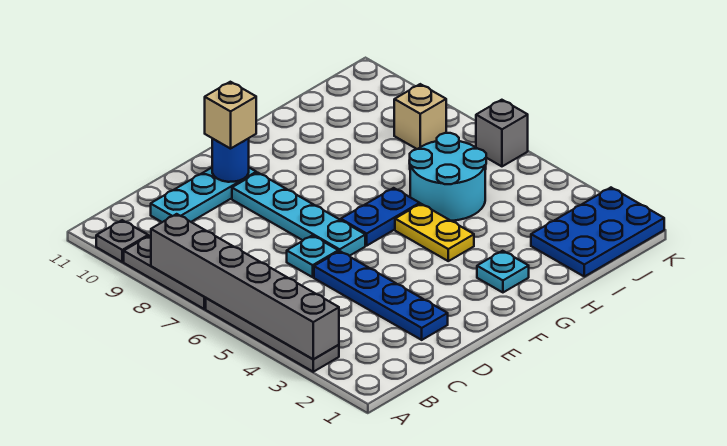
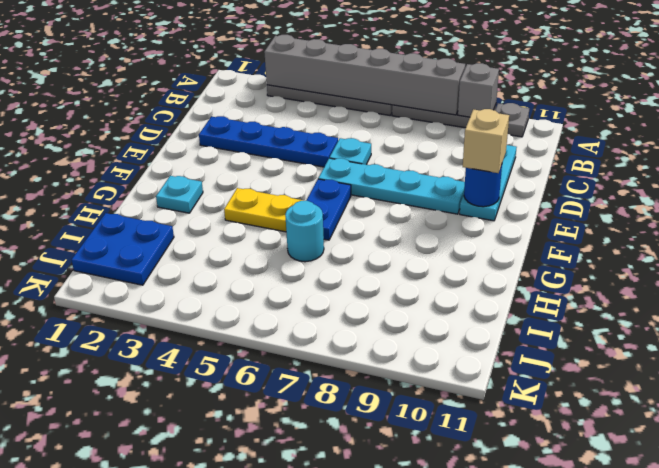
cyan 2x2 round brick [409,133,486,221] -> cyan 1x1 round brick [285,201,324,262]
blue 2x3 plate [531,188,664,277] -> blue 2x2 plate [72,213,174,285]
tan 1x1 brick [394,84,446,149] -> none
grey 1x1 brick [476,100,528,166] -> grey 1x1 brick moved to [458,63,499,117]

